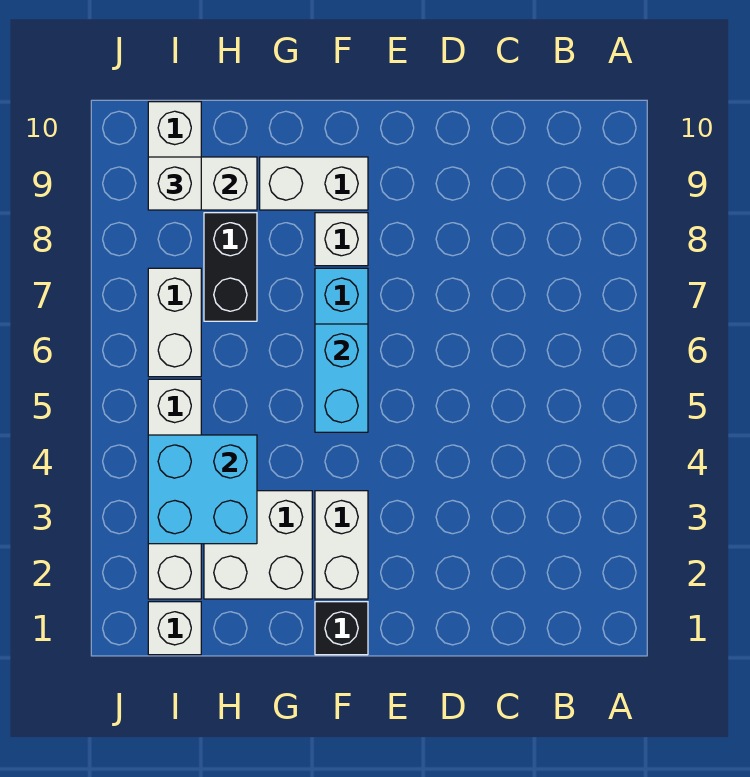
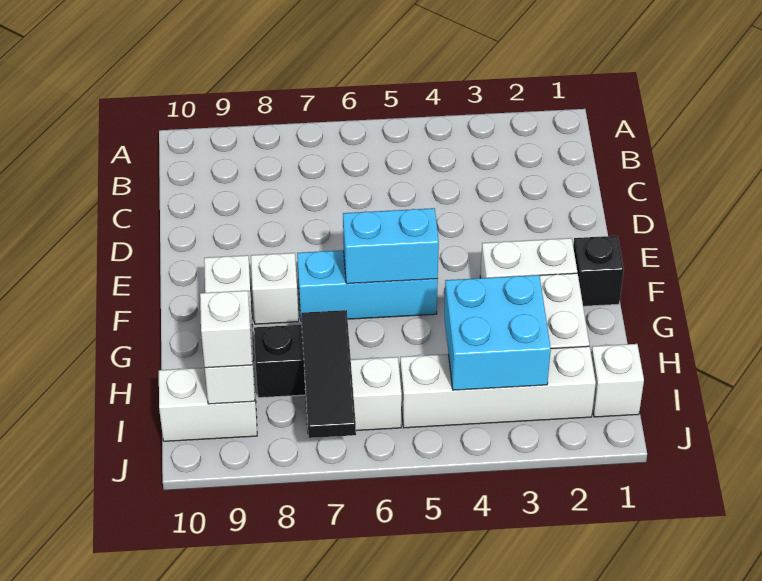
none -> black 1x3 tile [301,310,356,438]

